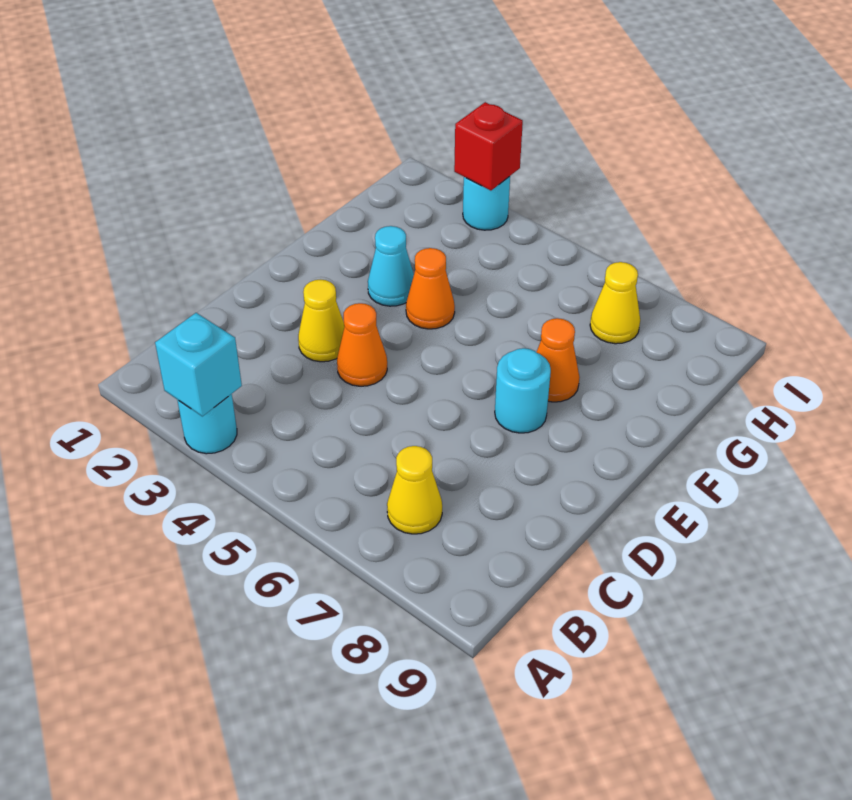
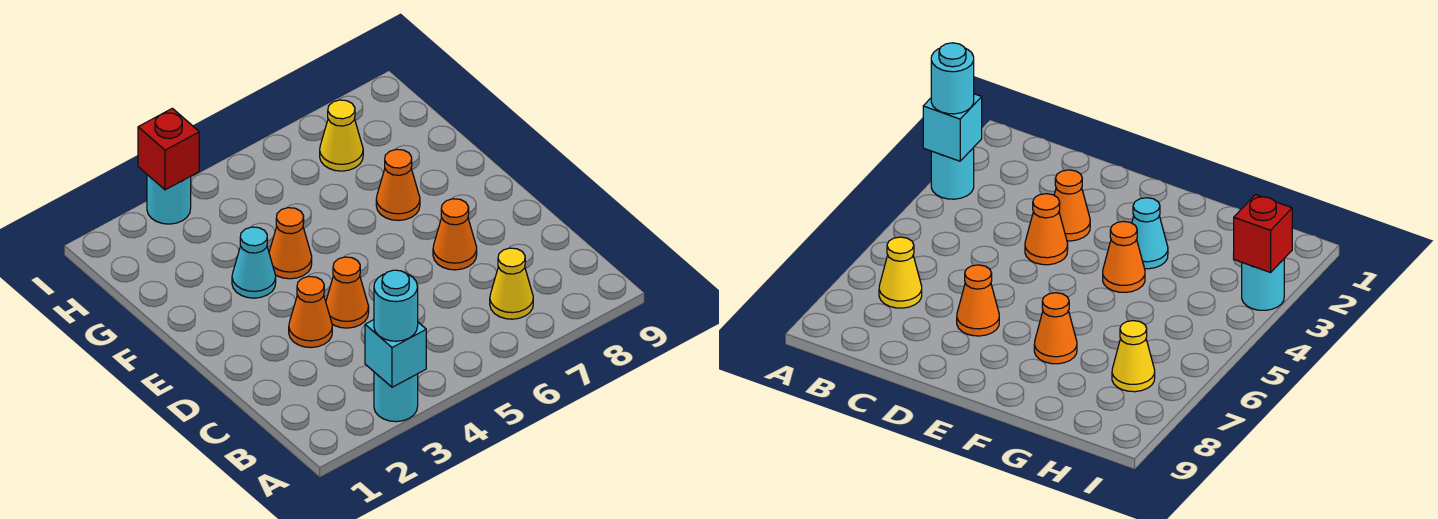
yellow 1x1 cone [298,280,345,362] -> orange 1x1 cone [289,276,332,348]
none -> orange 1x1 cone [433,199,477,270]
cyan 1x1 round brick [495,348,551,433] -> cyan 1x1 round brick moved to [374,270,418,341]

